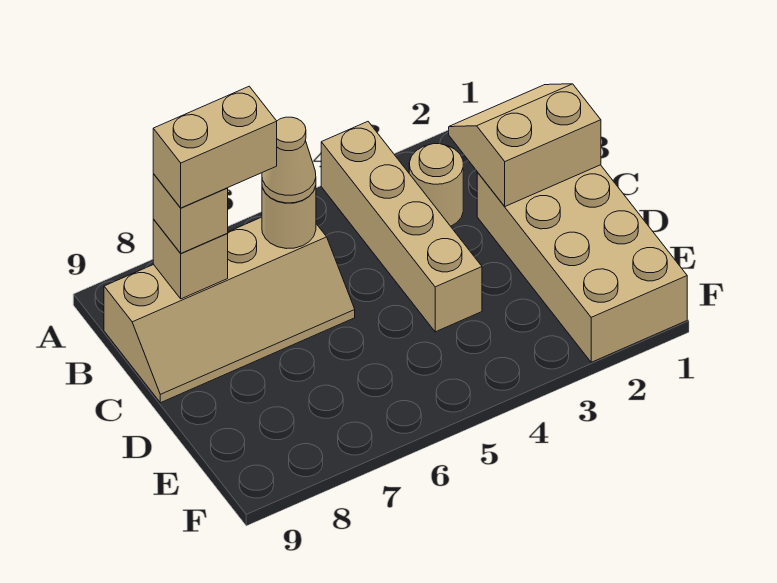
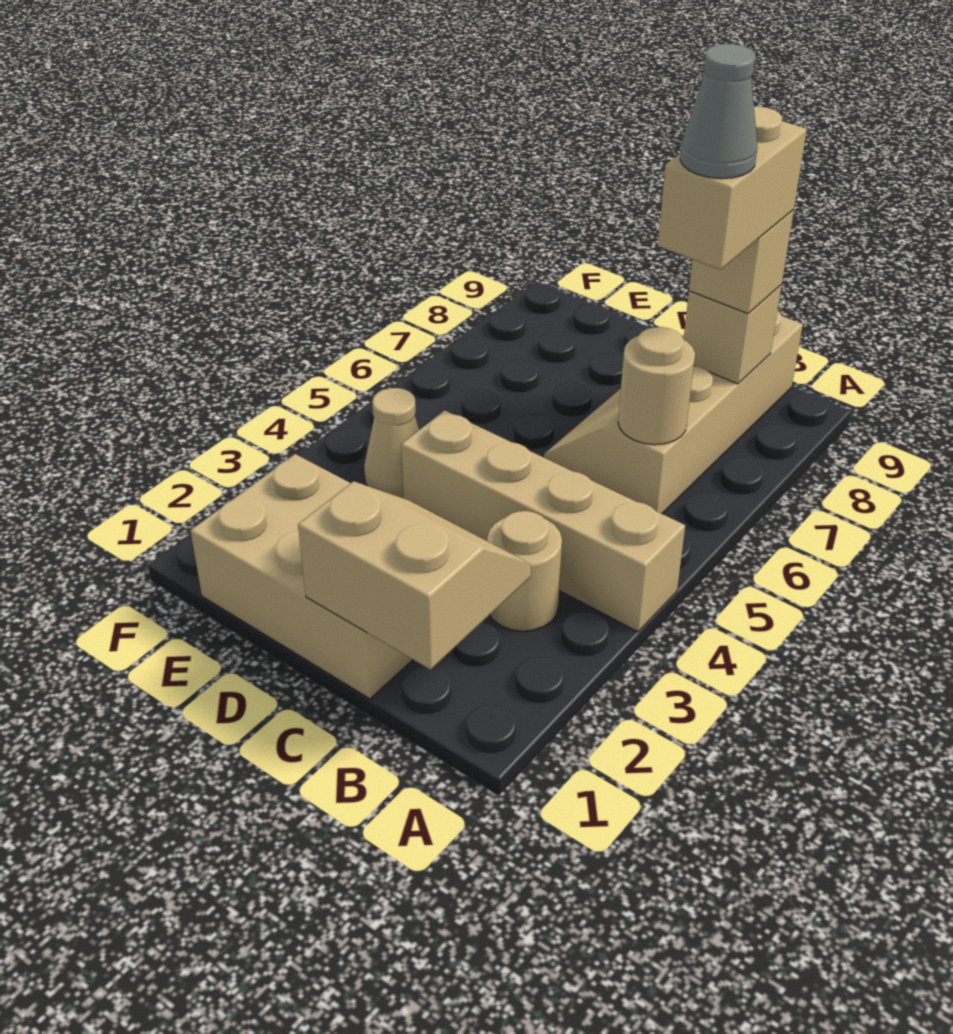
tan 2x2 slope [449,84,601,206] -> tan 2x2 slope turned to [298,481,531,670]
tan 1x1 cone [262,117,316,203] -> tan 1x1 cone moved to [364,388,419,498]
none -> grey 1x1 cone [680,44,757,179]
tan 2x4 brick [477,165,687,362] -> tan 2x3 brick [191,454,413,699]

